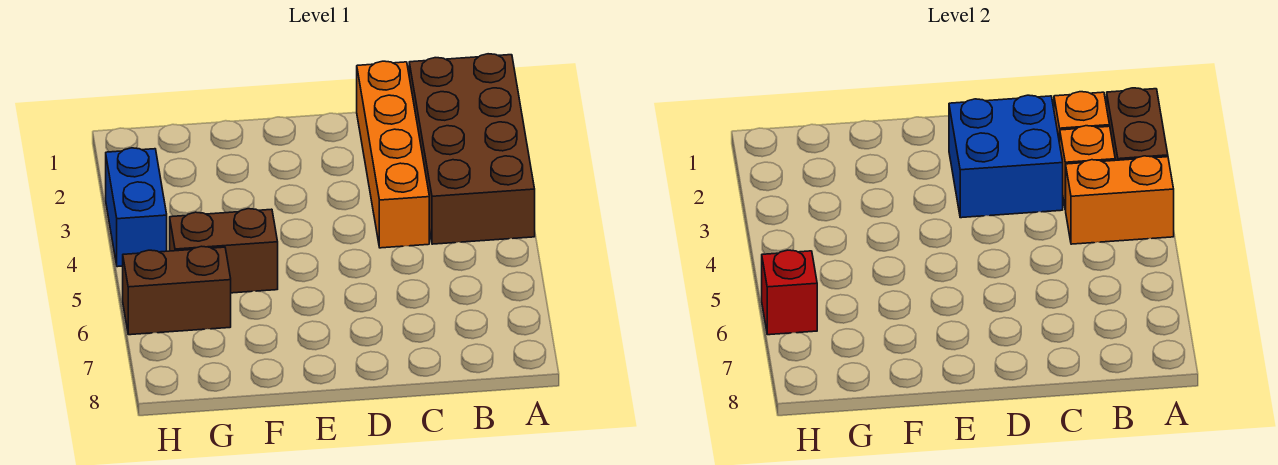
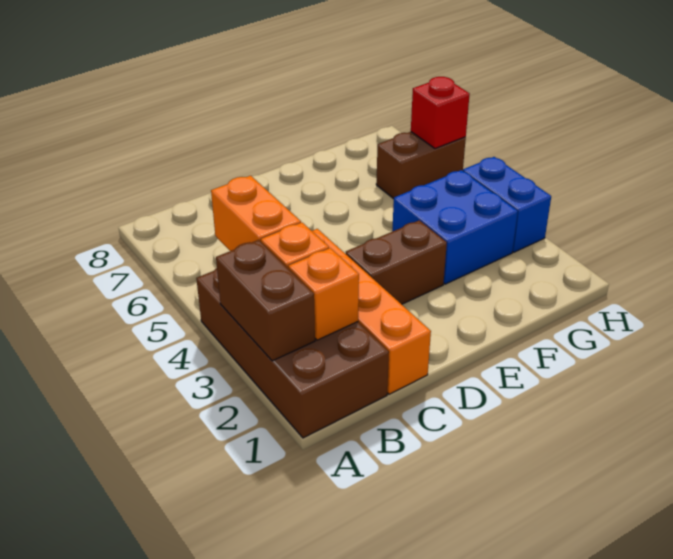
orange 1x2 brick [1066,156,1174,244] -> orange 1x2 brick turned to [211,176,301,251]
blue 2x2 brick [949,95,1063,218] -> blue 2x2 brick moved to [392,170,518,284]
brown 1x2 brick [170,209,278,293] -> brown 1x2 brick moved to [346,220,447,304]

